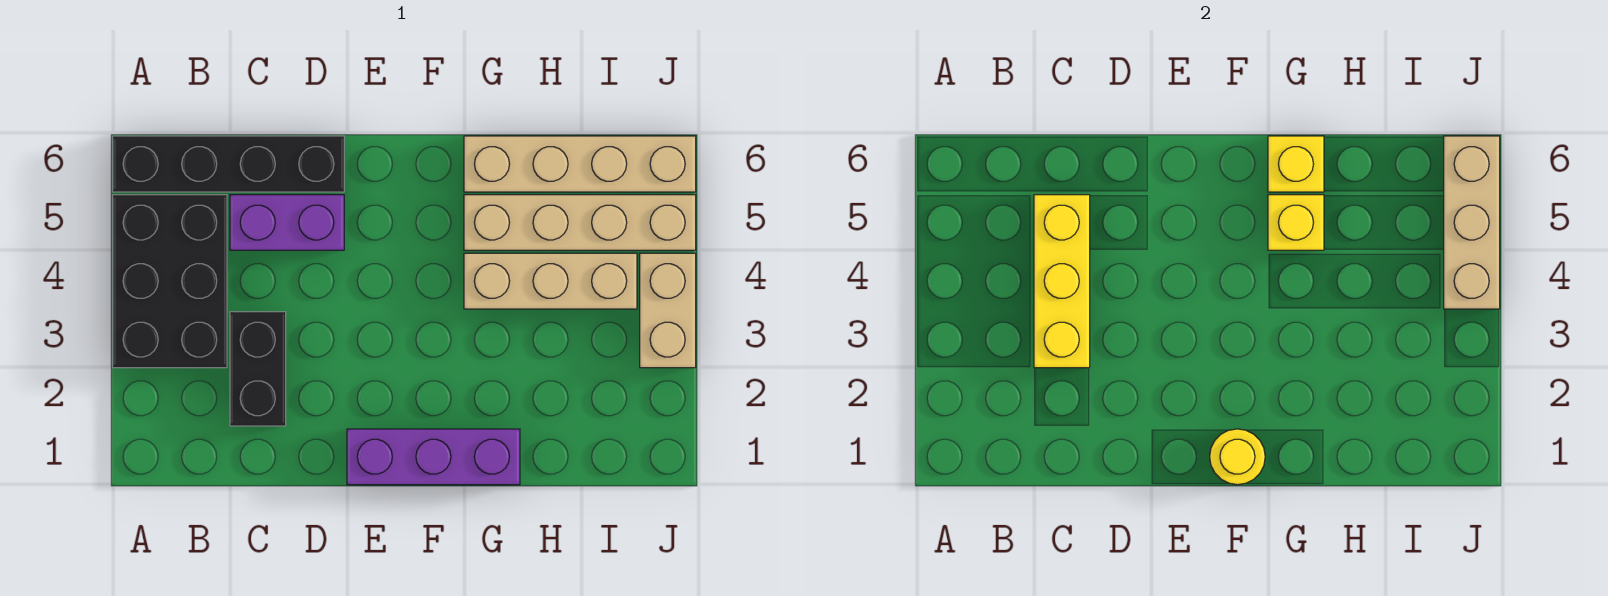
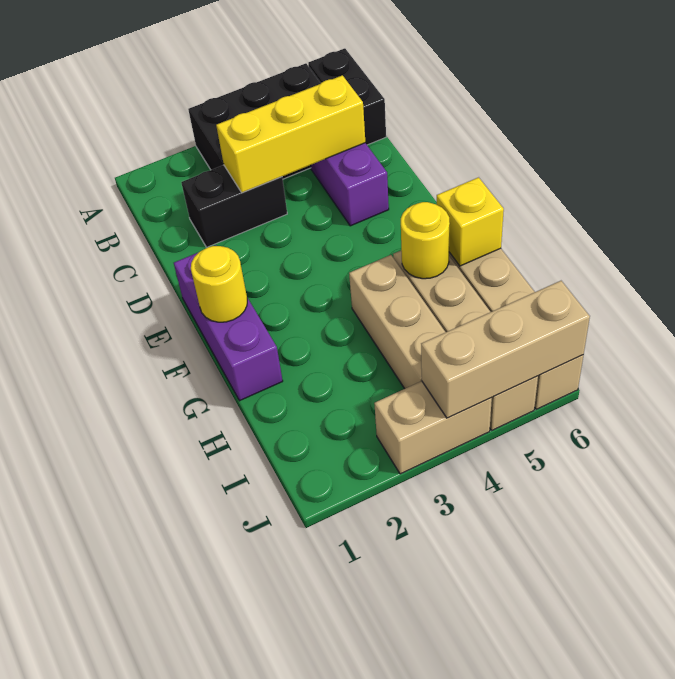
black 1x4 brick [113,136,344,192] -> black 1x2 brick [308,48,386,145]
yellow 1x1 brick [1268,195,1324,250] -> yellow 1x1 round brick [401,202,450,279]

